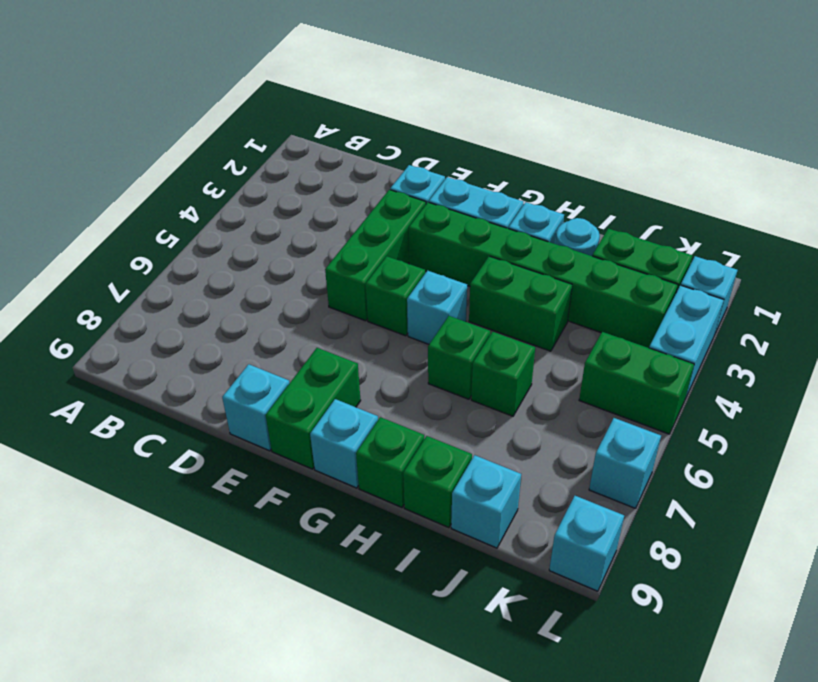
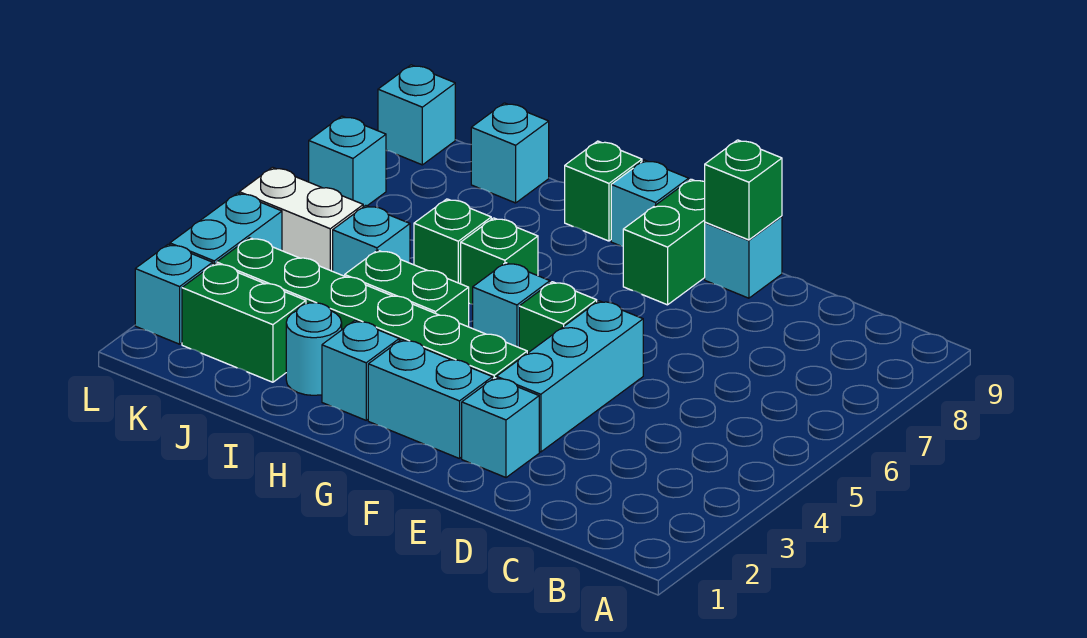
green 1x3 brick [325,190,426,321] -> cyan 1x3 brick [496,301,643,452]
green 1x1 brick [403,436,472,528] -> green 1x1 brick moved to [705,140,782,240]
none -> cyan 1x1 brick [333,205,410,276]
green 1x2 brick [579,332,694,434] -> white 1x2 brick [239,167,363,271]

